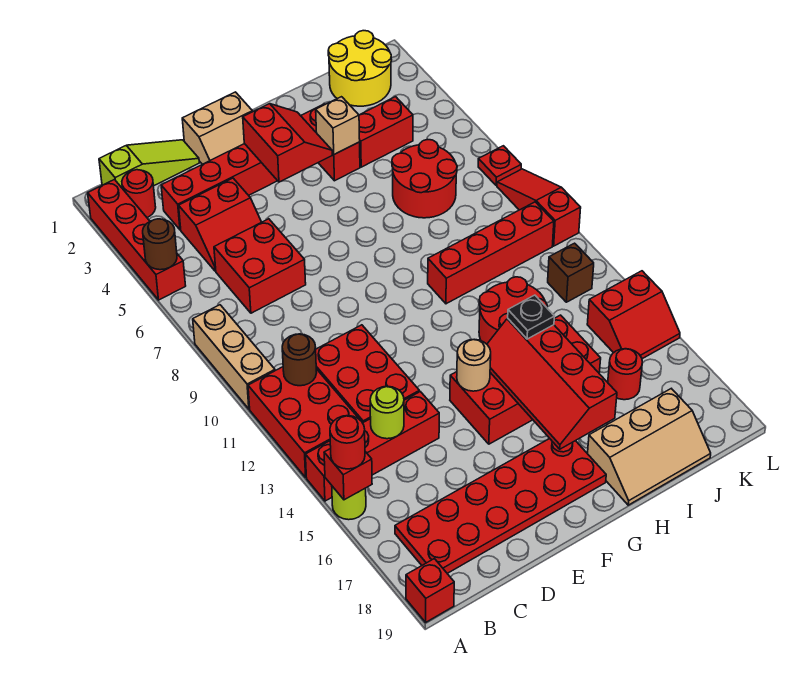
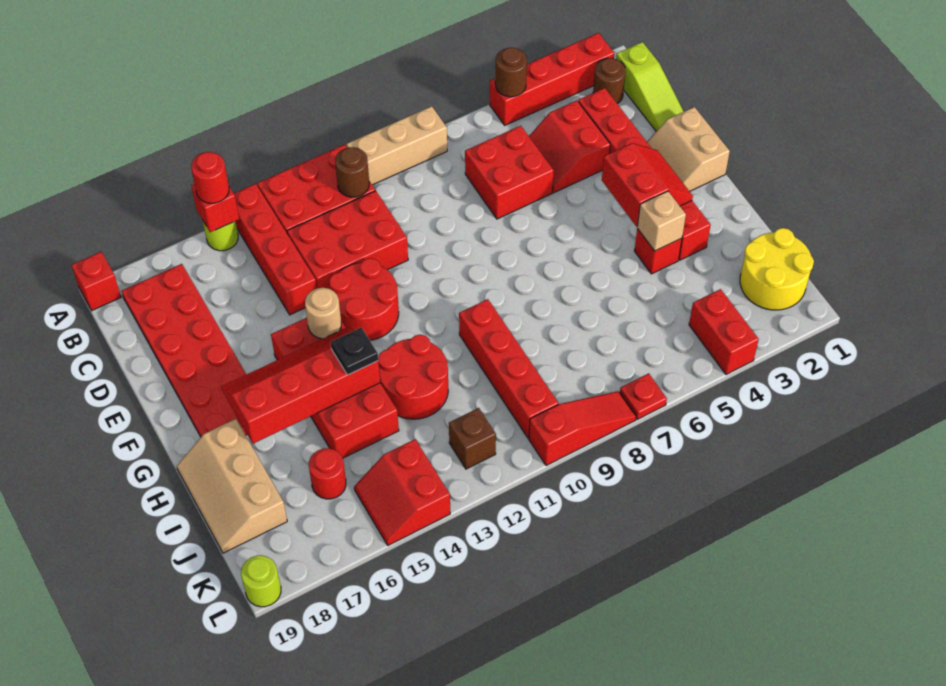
red 1x1 round brick [122,170,156,217] -> brown 1x1 round brick [593,58,626,104]
lime 1x1 round brick [370,386,404,439] -> lime 1x1 round brick moved to [241,555,281,607]
red 2x2 slope [243,104,332,182] -> red 2x2 slope turned to [602,143,693,227]
red 1x2 brick [359,97,413,167] -> red 1x2 brick moved to [689,289,759,375]
red 2x2 round brick [392,140,457,218] -> red 2x2 round brick moved to [329,258,399,341]

